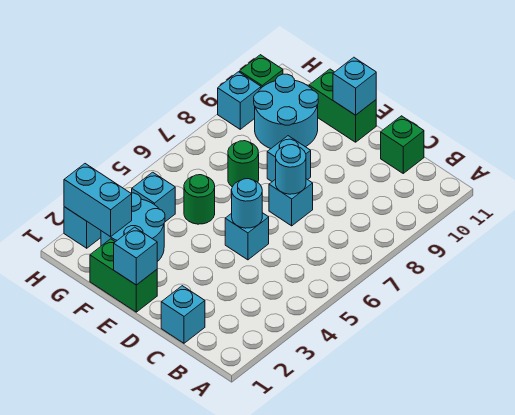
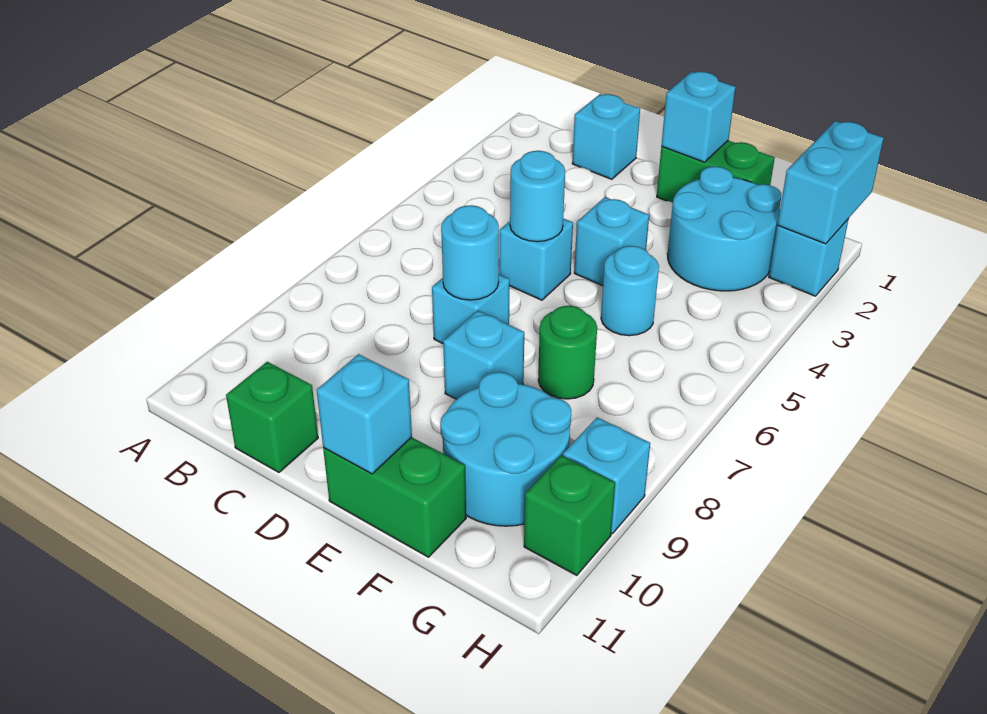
green 1x1 round brick [184,175,215,224] -> cyan 1x1 round brick [601,246,659,336]
cyan 1x2 brick [64,164,132,237] -> cyan 1x2 brick turned to [778,121,884,244]
cyan 1x1 brick [132,172,175,222] -> cyan 1x1 brick moved to [574,197,649,286]

